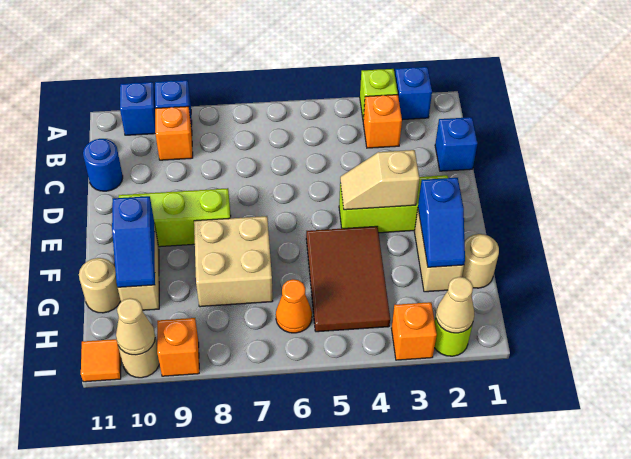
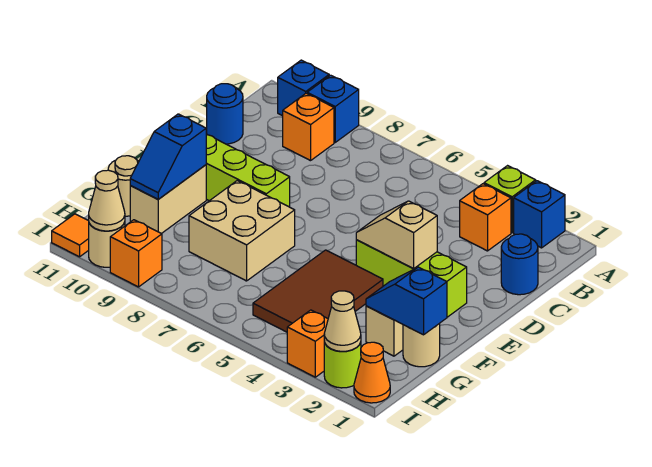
blue 1x1 brick [435,117,477,171] -> blue 1x1 round brick [501,234,538,295]
blue 1x2 slope [418,178,465,267] -> blue 1x2 slope turned to [366,267,447,335]
orange 1x1 cone [276,279,312,333] -> orange 1x1 cone moved to [354,342,390,403]

